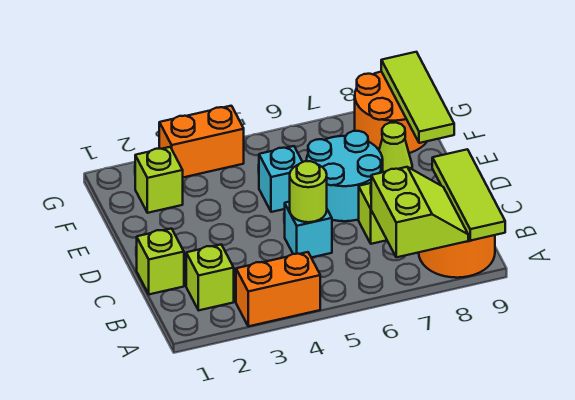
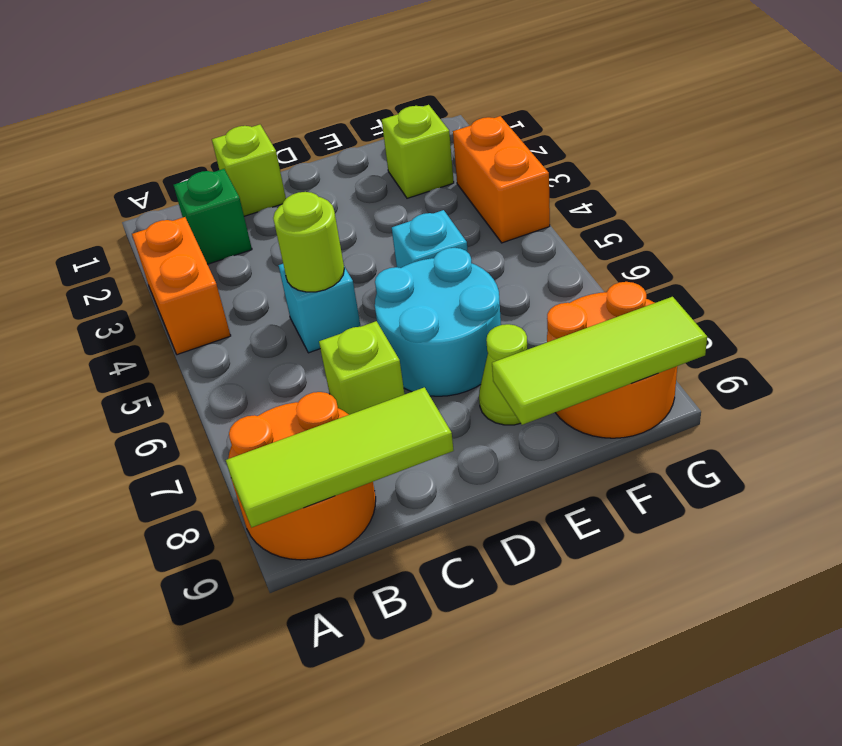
lime 2x2 slope [371,167,468,257] -> none
lime 1x1 brick [186,245,234,310] -> green 1x1 brick [174,169,252,264]

